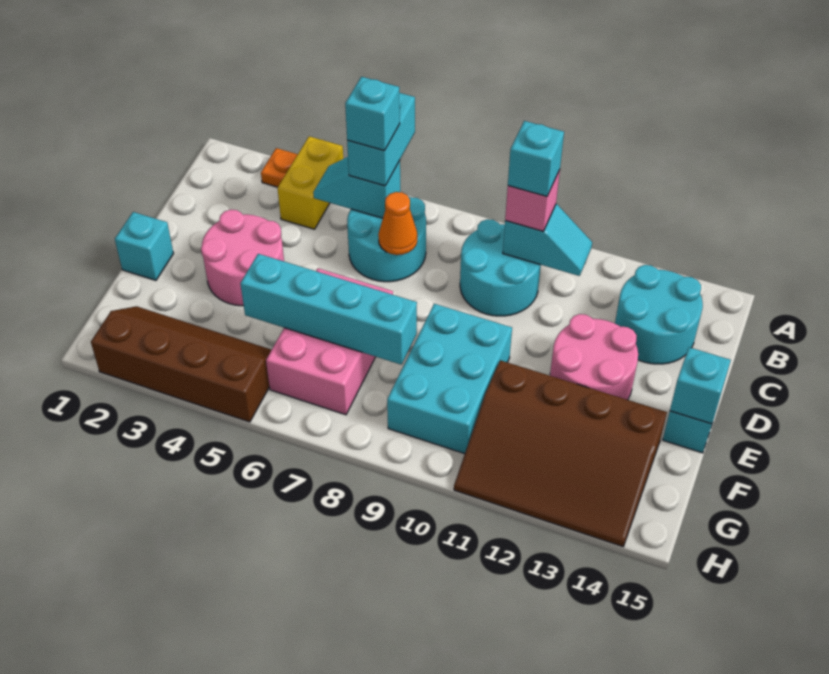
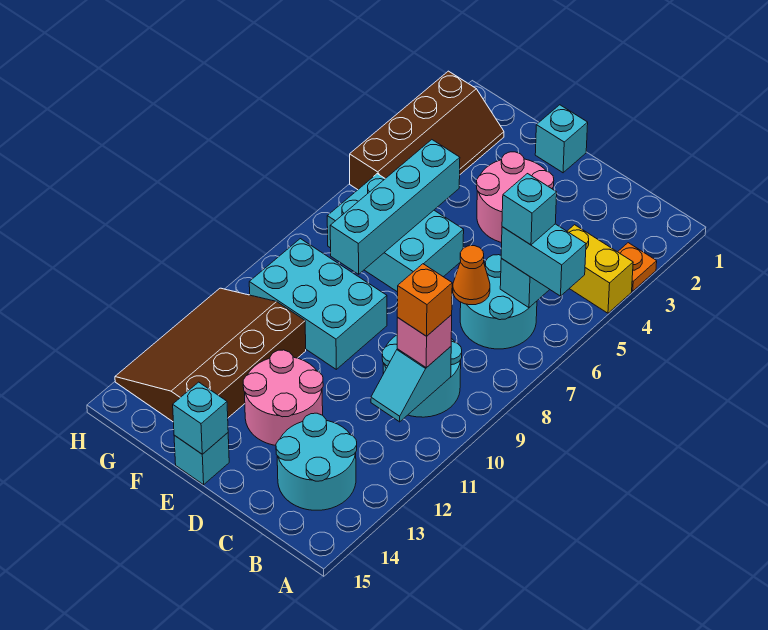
cyan 1x1 brick [508,121,564,197] -> orange 1x1 brick [397,264,452,336]
pink 2x3 brick [266,268,393,415] -> cyan 2x3 brick [327,174,464,292]

